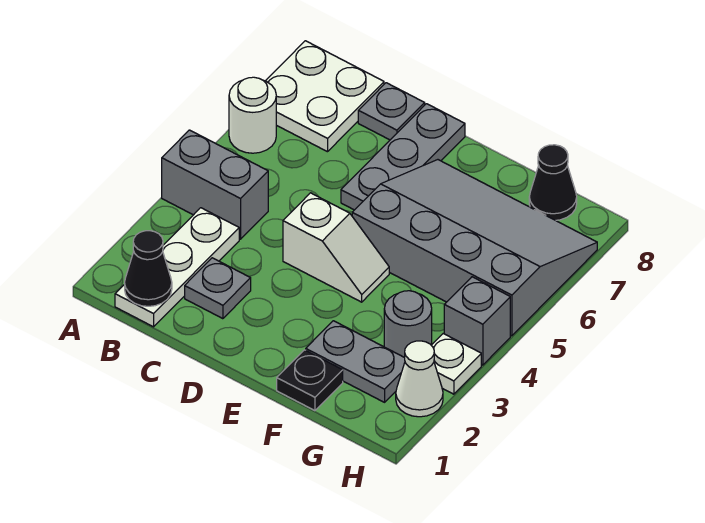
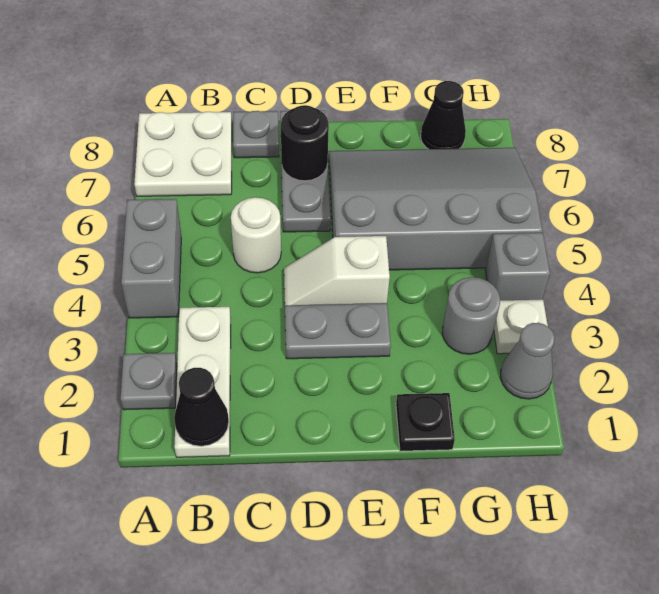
grey 1x2 brick [162,130,268,239] -> grey 1x2 brick turned to [121,199,181,318]
white 1x1 round brick [229,77,276,153] -> white 1x1 round brick moved to [231,197,281,273]
grey 1x1 plate [185,258,251,319] -> grey 1x1 plate moved to [120,353,177,410]
white 1x2 slope [283,193,389,302] -> white 1x2 slope turned to [284,236,390,305]
none -> black 1x1 round brick [281,105,329,181]
grey 1x2 plate [306,321,405,402] -> grey 1x2 plate moved to [285,303,391,359]
white 1x1 cone [396,341,443,417] -> grey 1x1 cone [500,323,555,399]

